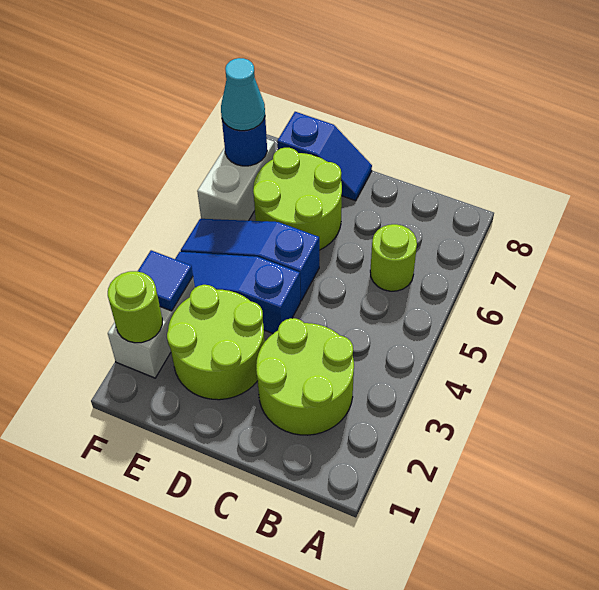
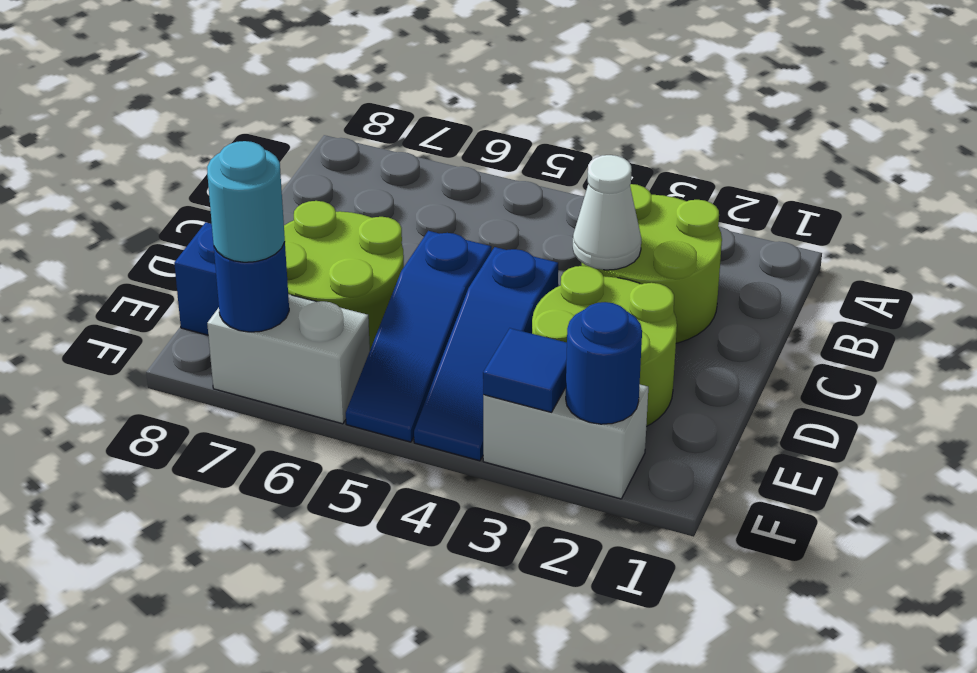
lime 1x1 round brick [370,224,417,291] -> none
none -> white 1x1 cone [573,155,641,270]
lime 1x1 round brick [108,271,162,343] -> blue 1x1 round brick [566,302,642,424]
cyan 1x1 cone [221,58,265,131] -> cyan 1x1 round brick [207,141,285,262]

